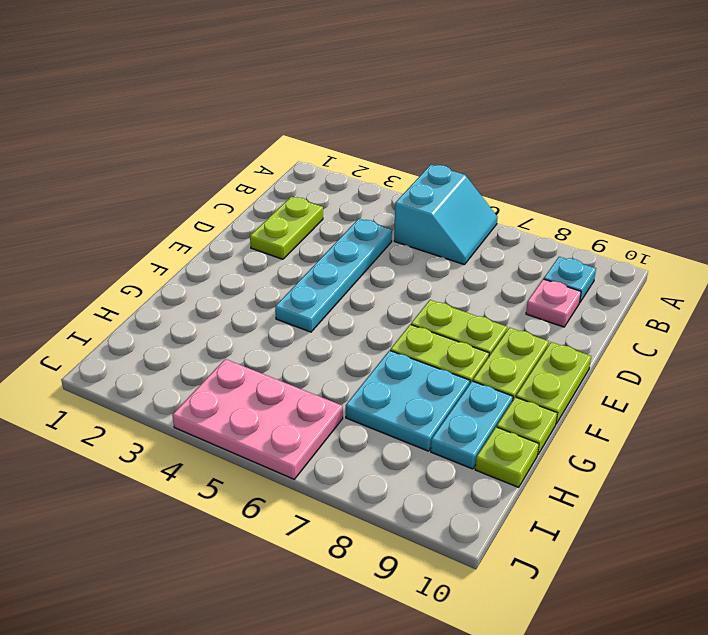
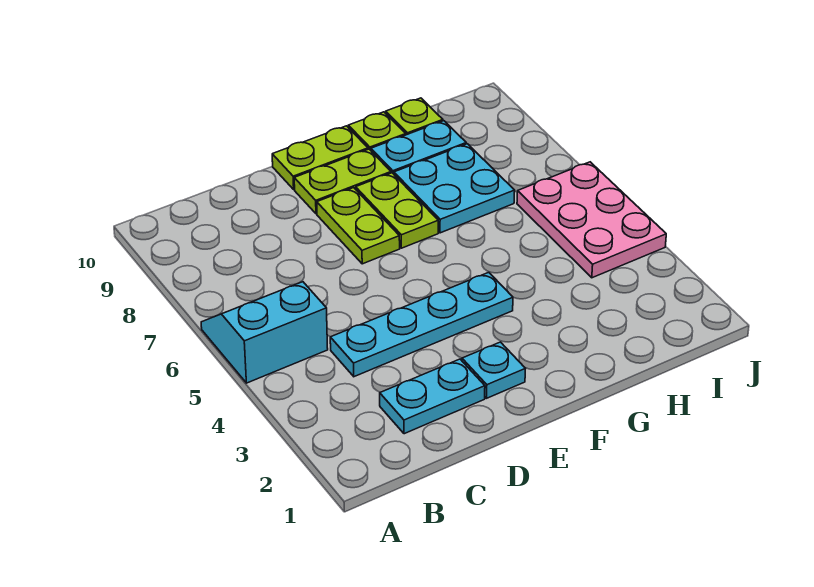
cyan 1x1 plate [544,257,596,303] -> cyan 1x1 plate moved to [462,342,525,398]
lime 1x2 plate [250,197,323,259] -> cyan 1x2 plate [380,359,485,434]
pink 1x1 plate [526,279,581,327] -> none

